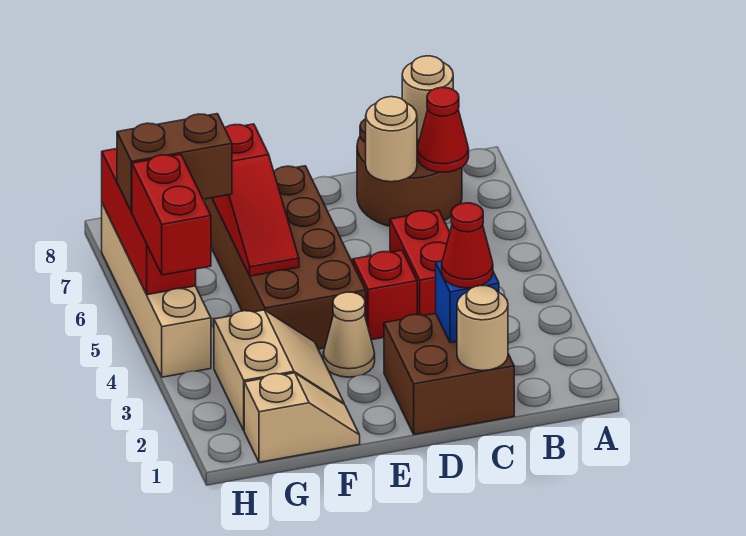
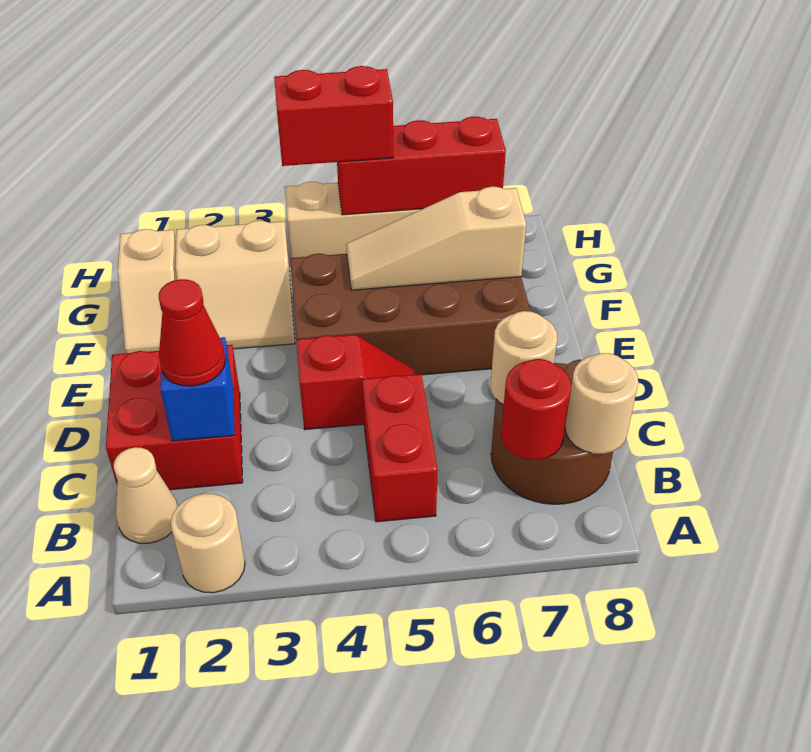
red 1x1 cone [417,87,469,172] -> red 1x1 round brick [501,359,571,460]
brown 2x2 brick [384,313,514,435] -> red 2x2 brick [106,345,243,490]
tan 1x1 round brick [457,286,508,371] -> tan 1x1 round brick moved to [171,494,245,593]
red 1x2 brick [390,210,450,316] -> red 1x2 brick turned to [362,374,438,522]
tan 1x1 cone [323,292,375,377] -> tan 1x1 cone moved to [114,447,177,543]
red 1x3 slope [212,124,299,276] -> tan 1x3 slope [346,187,526,290]
brown 1x2 brick [117,114,232,212] -> none

